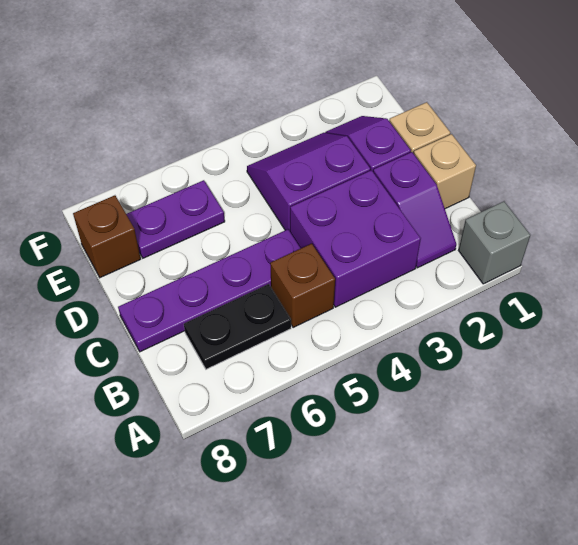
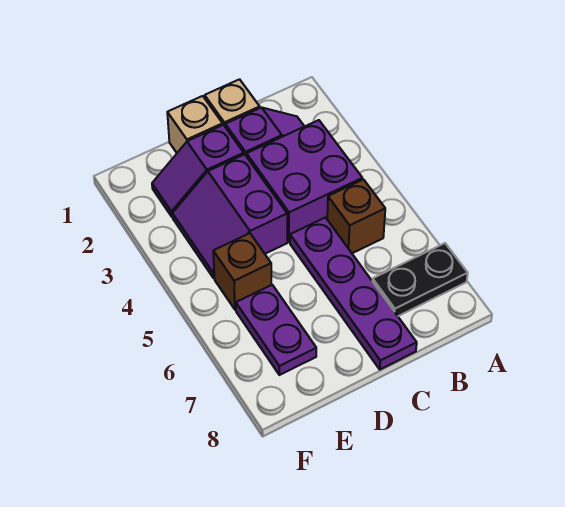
grey 1x1 brick [459,201,530,284] -> none
black 1x2 plate [184,284,291,369] -> black 1x2 plate turned to [372,243,468,316]
brown 1x1 brick [73,195,141,278] -> brown 1x1 brick moved to [213,233,271,310]

